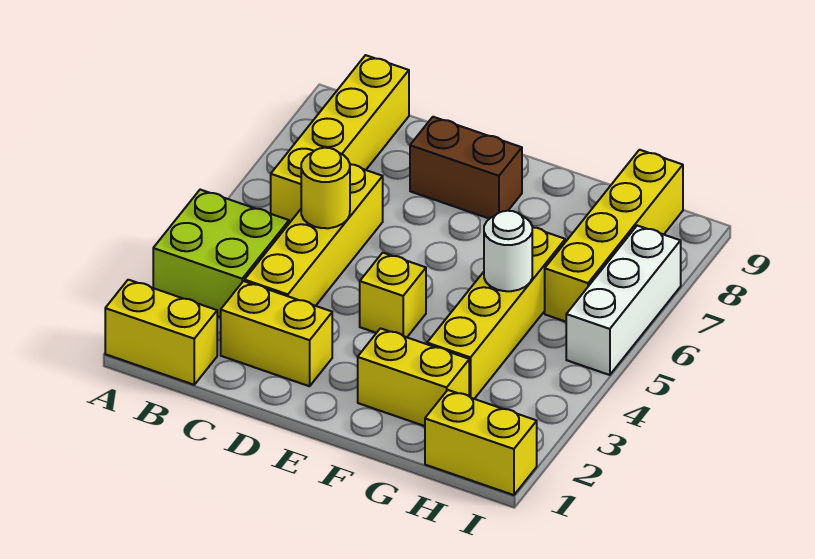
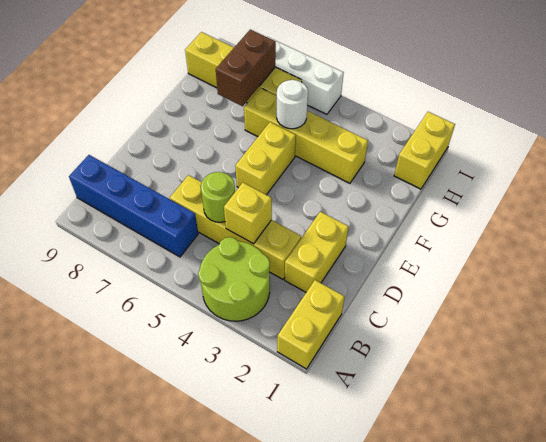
lime 2x2 brick [153,190,289,317] -> lime 2x2 round brick [198,237,270,321]
yellow 1x4 brick [271,55,409,223] -> blue 1x4 brick [69,155,198,257]
yellow 1x1 round brick [301,148,350,228] -> lime 1x1 round brick [201,172,235,222]
brown 1x2 brick [410,117,522,219] -> brown 1x2 brick moved to [216,30,276,106]
yellow 1x1 brick [360,253,426,337] -> yellow 1x1 brick moved to [224,183,272,244]
yellow 1x2 brick [358,328,469,426] -> yellow 1x2 brick moved to [235,122,296,195]

